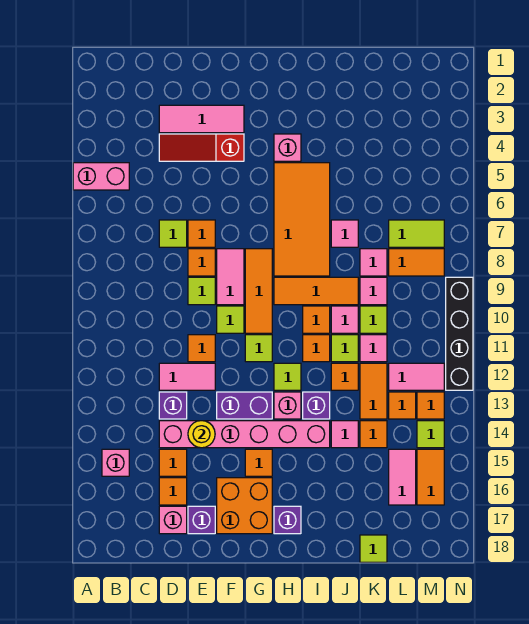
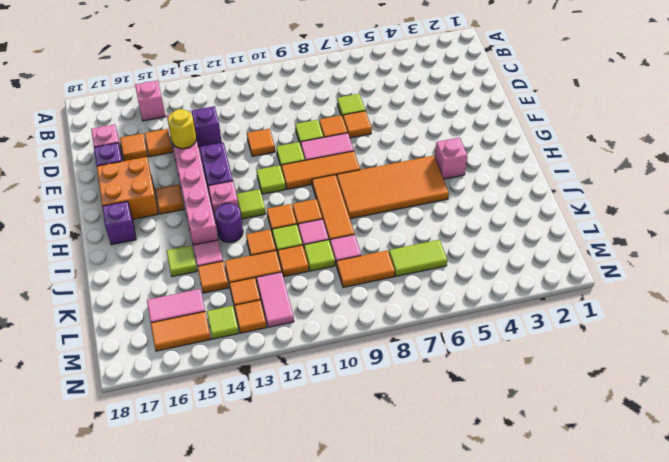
pink 1x2 brick [73,163,129,190] -> none
pink 1x3 tile [159,105,244,133] -> none
red 1x3 slope [159,134,244,161] -> none
pink 1x2 tile [159,363,215,390] -> none
purple 1x1 brick [303,392,330,419] -> purple 1x1 round brick [215,203,243,242]
pink 1x1 tile [331,220,358,247] -> none
pink 1x1 tile [360,249,387,276] -> none
pink 1x1 tile [360,335,387,362] -> orange 1x1 tile [278,245,309,276]
lime 1x1 tile [360,535,387,562] -> lime 1x1 tile moved to [166,245,197,277]
lime 1x2 tile [389,220,444,247] -> lime 1x2 tile turned to [389,240,447,276]
orange 1x2 tile [389,249,444,276] -> orange 1x2 tile turned to [337,250,395,287]
black 1x4 brick [446,277,473,390] -> none

